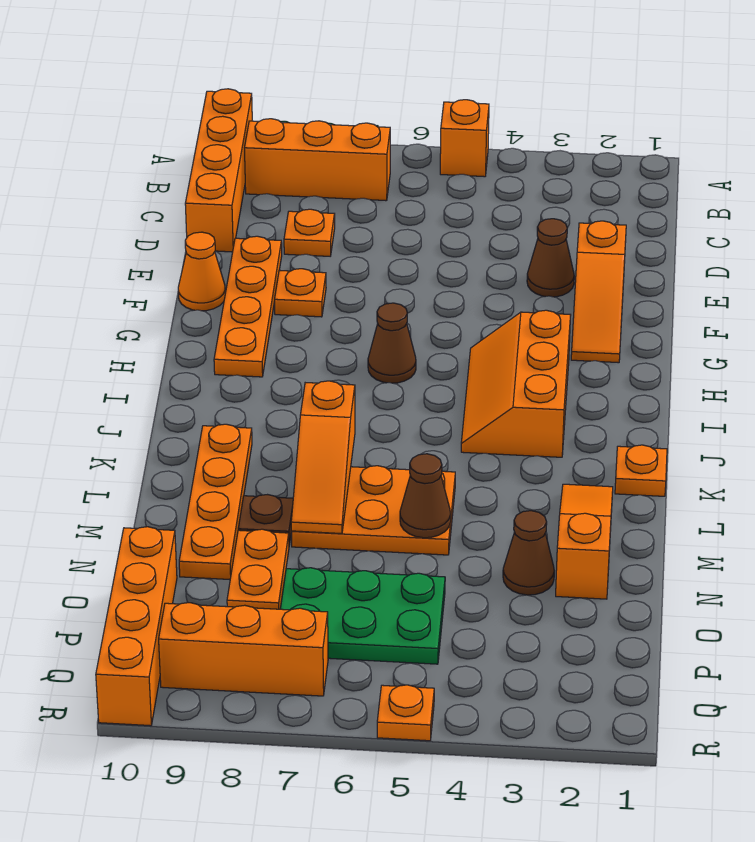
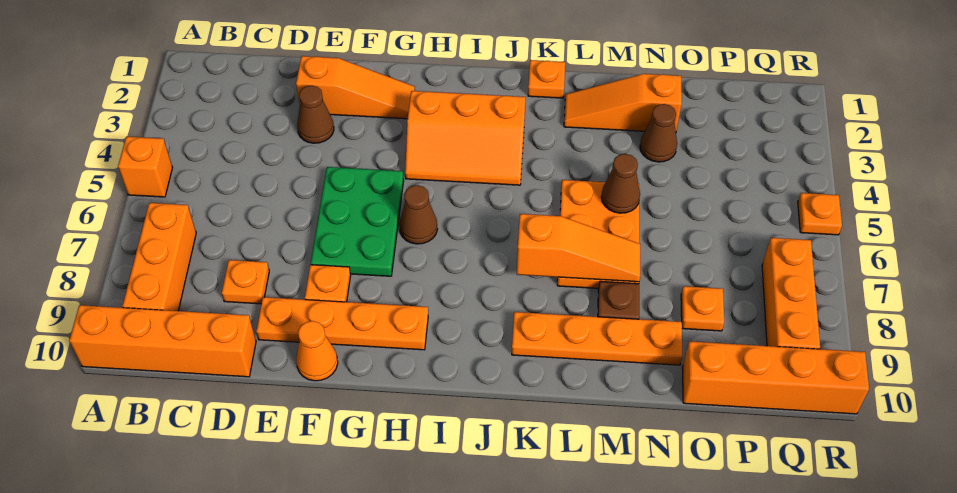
orange 1x2 plate [227,529,289,609] -> orange 1x1 plate [681,286,724,331]
green 2x3 plate [280,568,445,664] -> green 2x3 plate moved to [311,167,404,276]

